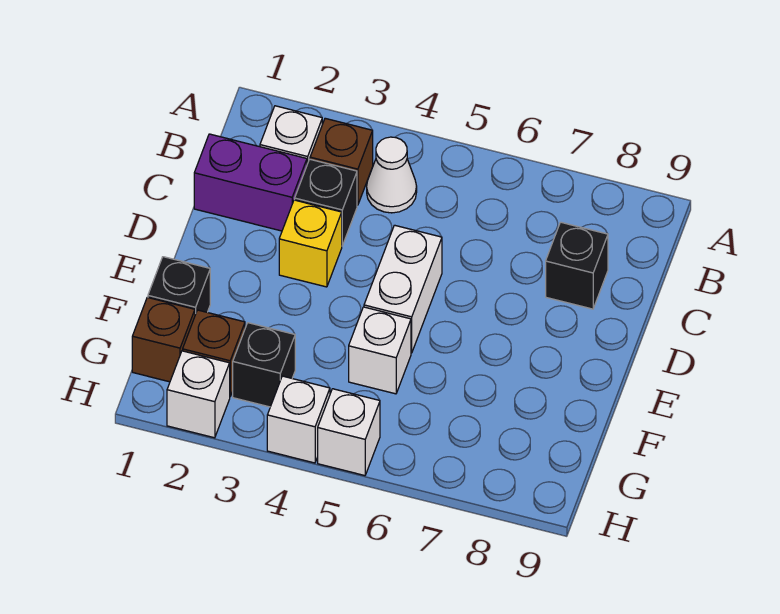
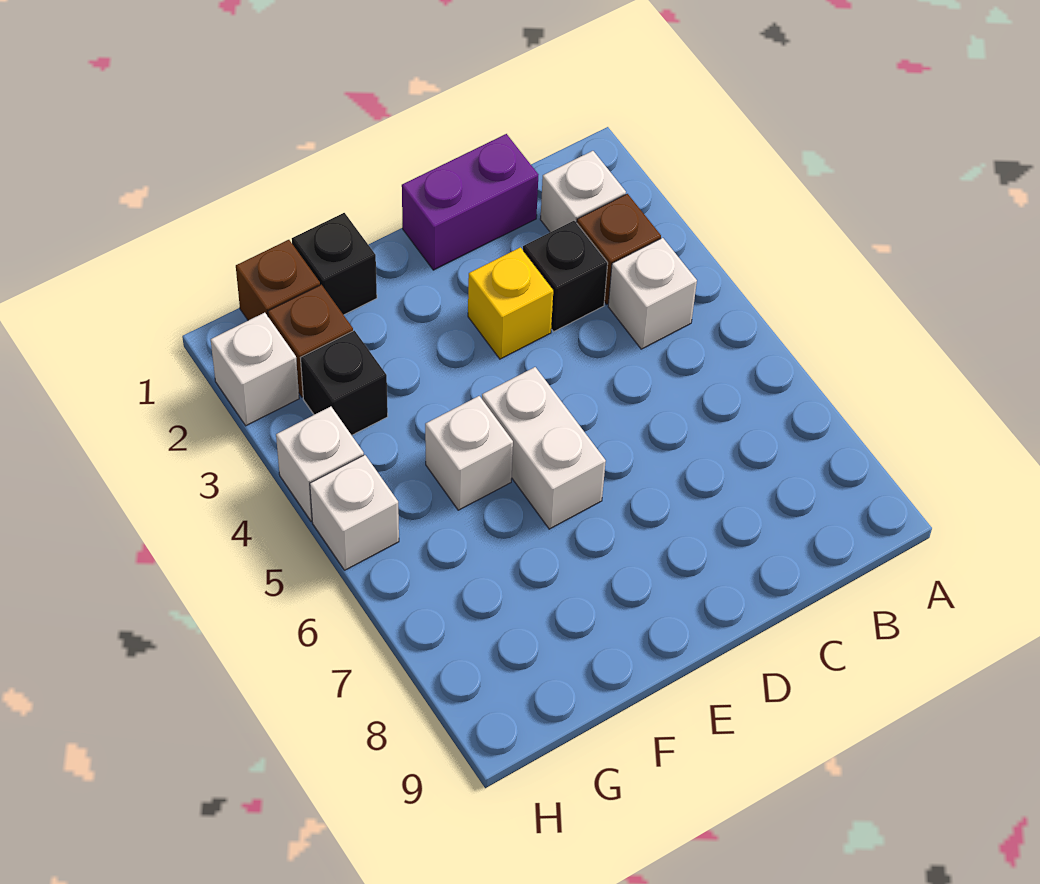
white 1x1 cone [367,137,417,213] -> white 1x1 brick [608,238,697,349]
purple 1x2 brick [194,134,307,231] -> purple 1x2 brick turned to [402,134,538,270]
black 1x1 brick [546,222,608,309] -> none
white 1x2 brick [364,225,442,353] -> white 1x2 brick turned to [482,367,606,529]

